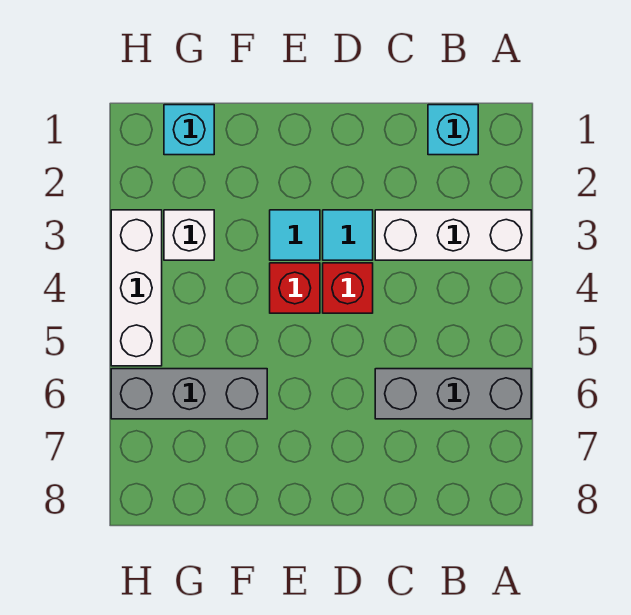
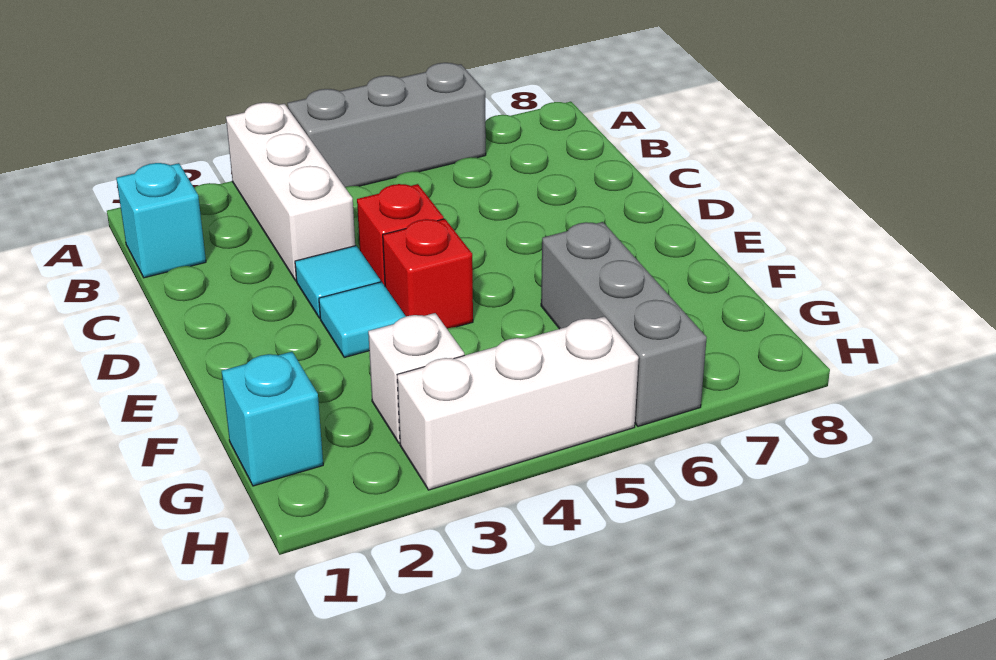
grey 1x3 brick [375,369,531,419] -> grey 1x3 brick turned to [287,63,486,187]

